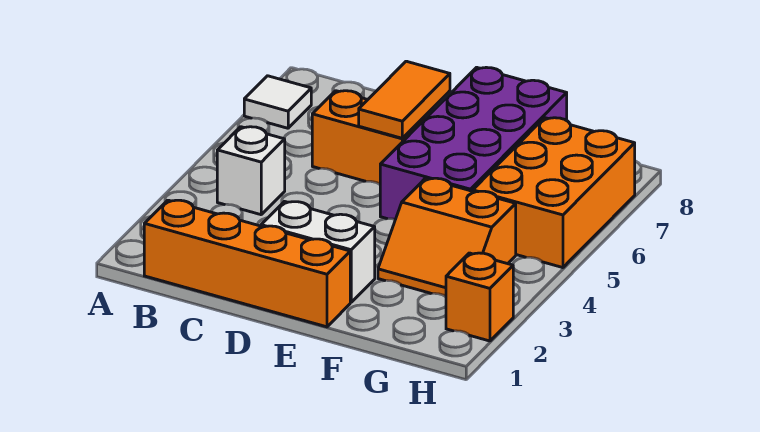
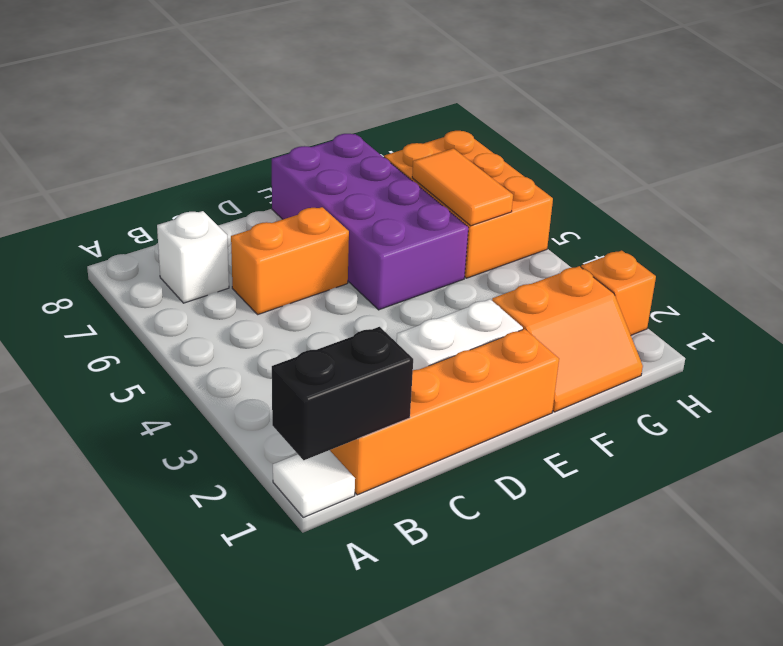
none -> black 1x2 brick [272,327,413,460]
white 1x1 tile [244,76,311,128] -> white 1x1 tile moved to [273,450,355,517]
white 1x1 brick [217,127,285,215] -> white 1x1 brick moved to [157,211,229,303]
orange 1x2 tile [359,61,450,138] -> orange 1x2 tile moved to [412,148,513,226]
orange 2x2 slope [378,178,516,297] -> orange 2x2 slope moved to [492,266,643,412]

